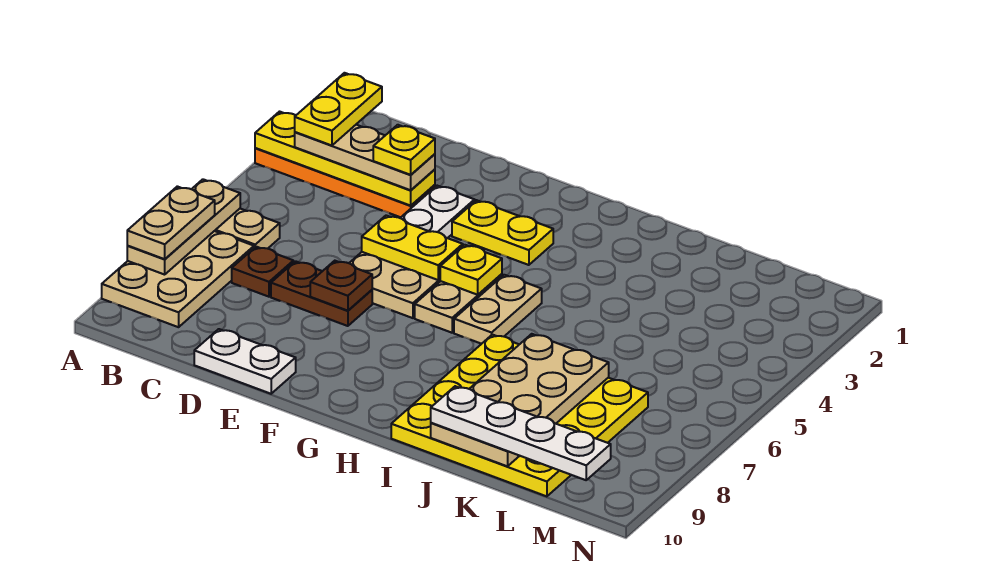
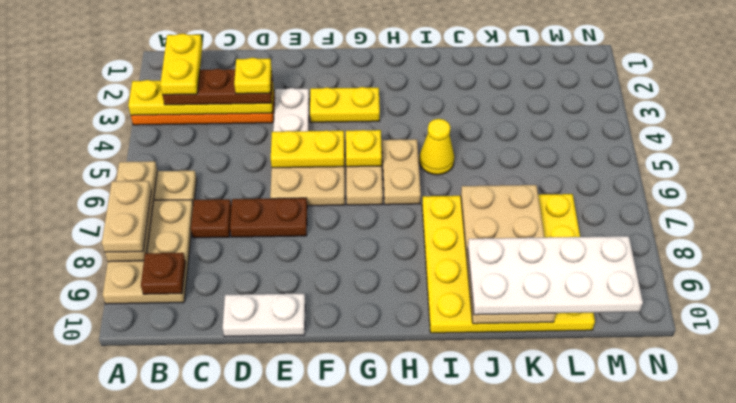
tan 1x3 plate [295,125,435,190] -> brown 1x3 plate [163,69,273,105]
brown 1x1 plate [310,261,372,311] -> brown 1x1 plate moved to [141,253,185,294]
none -> yellow 1x1 cone [419,119,454,175]
white 1x4 plate [431,386,611,480] -> white 2x4 plate [468,236,643,315]

